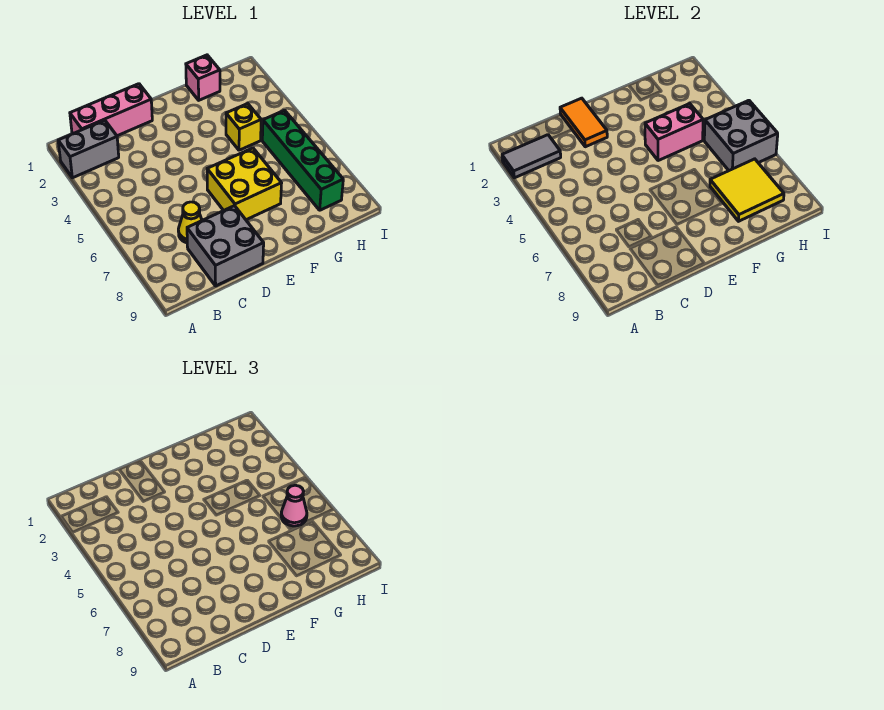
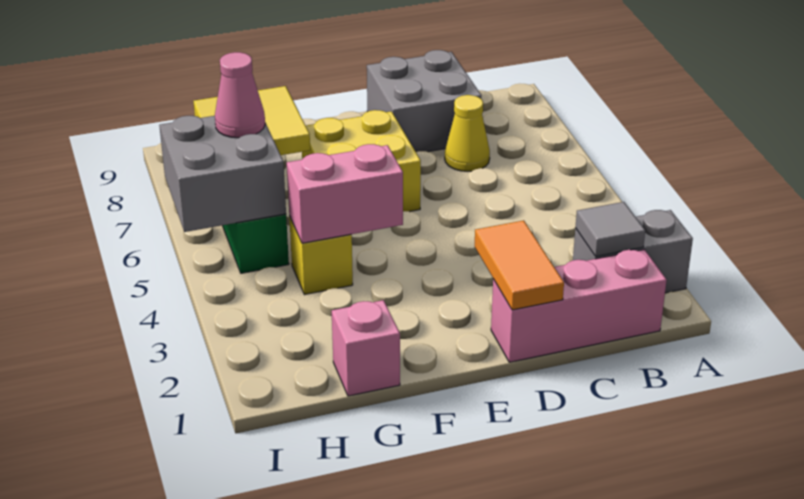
grey 1x2 tile [502,135,561,178] -> grey 1x1 tile [575,202,645,256]

